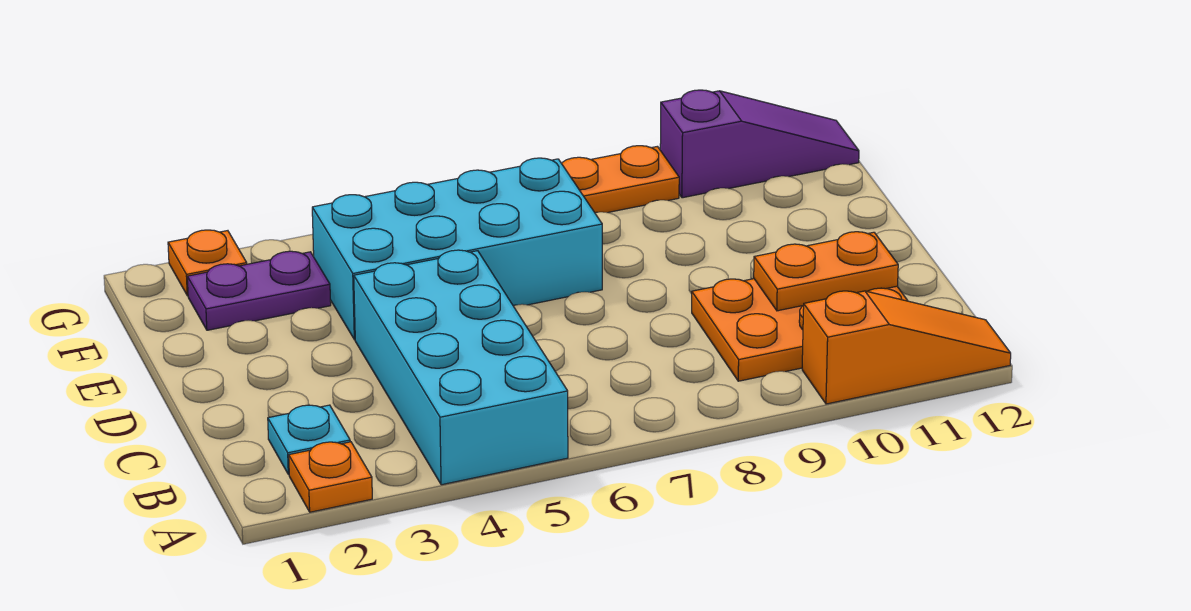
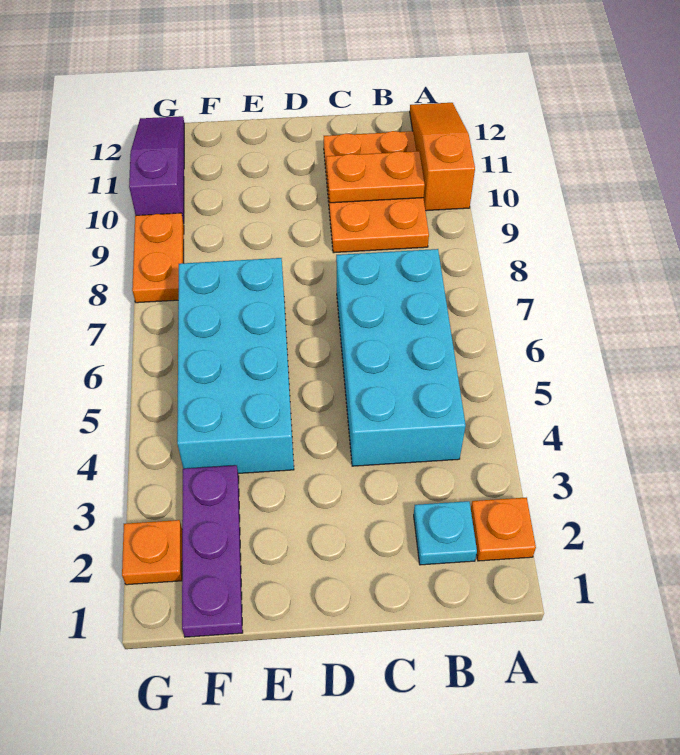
cyan 2x4 brick [354,250,568,485] -> cyan 2x4 brick turned to [336,249,466,466]
orange 1x2 plate [754,232,898,311] -> orange 1x2 plate turned to [326,151,425,203]
purple 1x2 plate [187,251,331,330] -> purple 1x3 plate [182,465,243,637]

